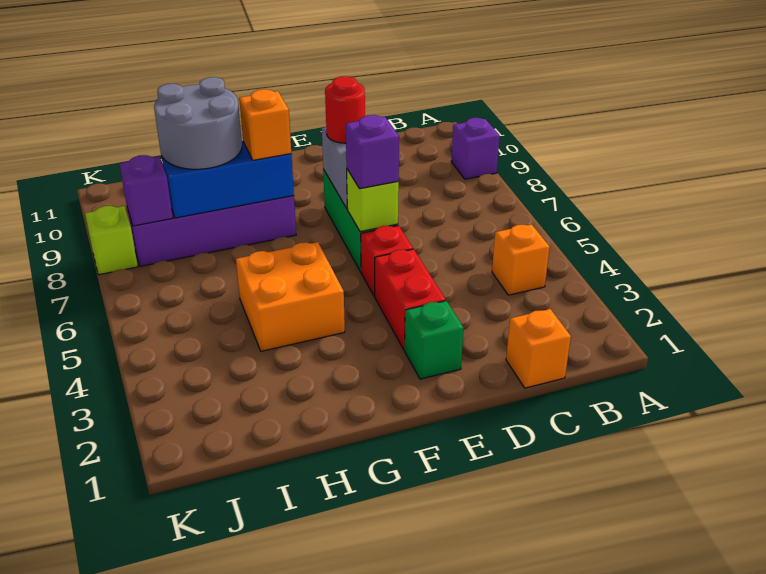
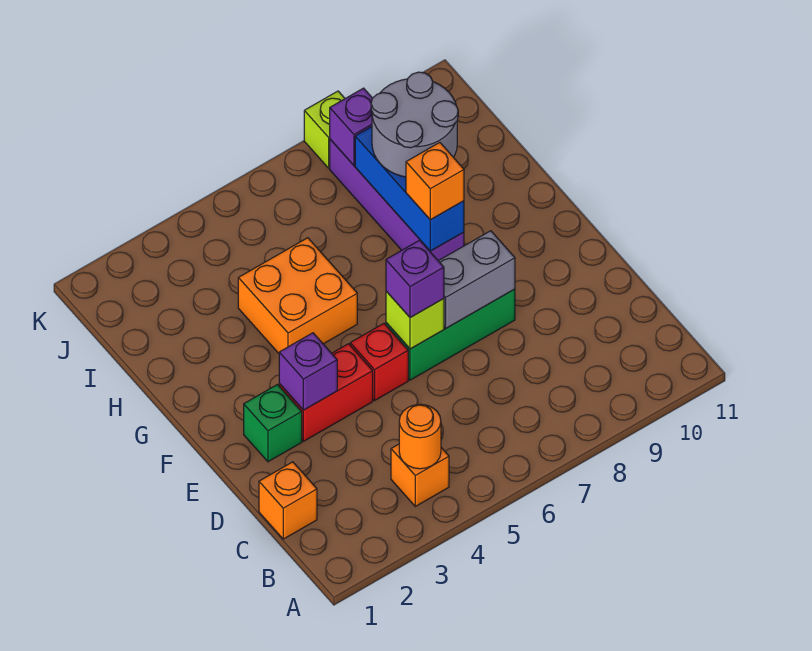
purple 1x1 brick [451,118,500,179] -> purple 1x1 brick moved to [279,333,337,410]
none -> orange 1x1 round brick [399,404,441,469]
red 1x1 round brick [325,76,365,143] -> none

